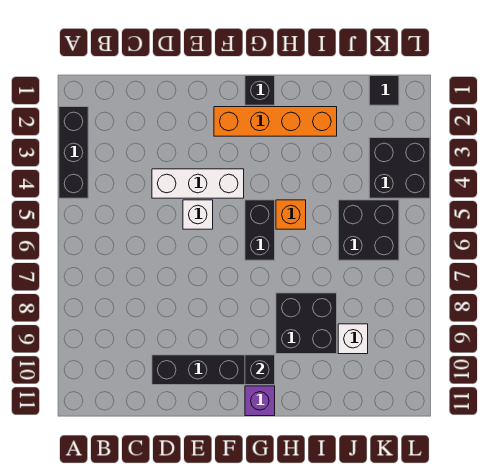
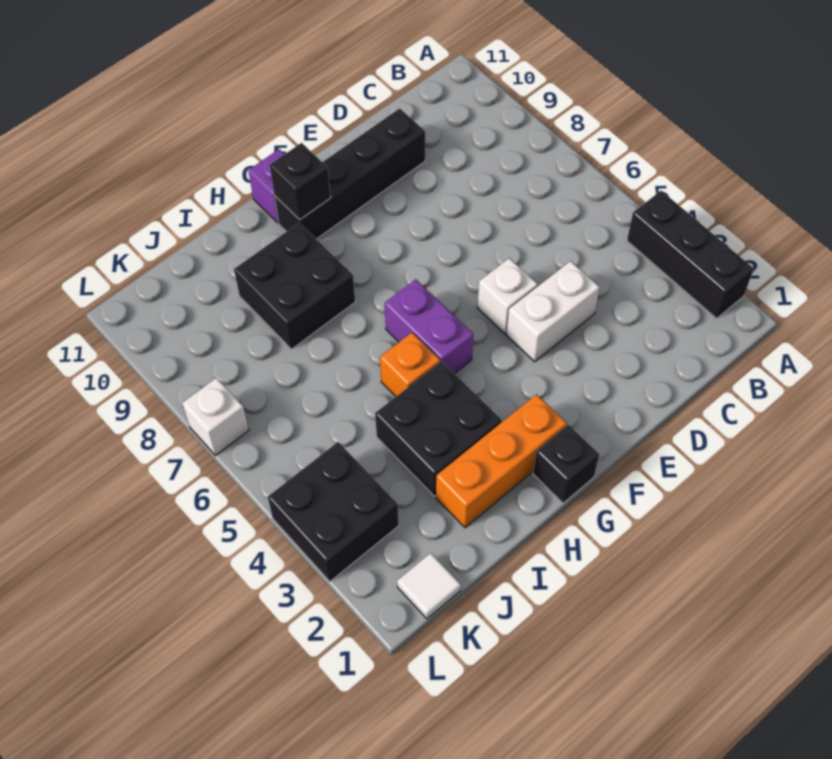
white 1x3 brick [152,169,244,198] -> white 1x2 brick [507,261,600,362]
orange 1x4 brick [214,107,337,136] -> orange 1x3 brick [436,394,567,528]
black 1x2 brick [245,200,275,260] -> purple 1x2 brick [385,279,473,374]
black 2x2 brick [338,200,399,260] -> black 2x2 brick moved to [375,361,502,496]
white 1x1 brick [338,324,368,354] -> white 1x1 brick moved to [182,378,249,456]
black 1x1 tile [369,76,399,105] -> white 1x1 tile [397,553,461,619]

